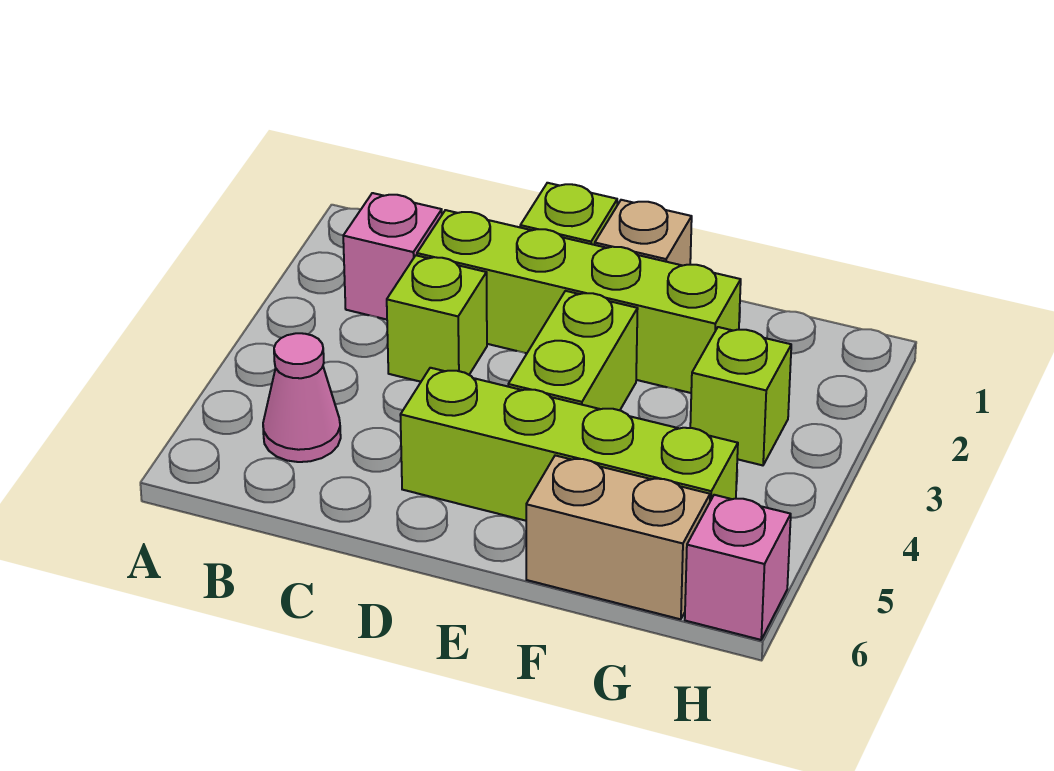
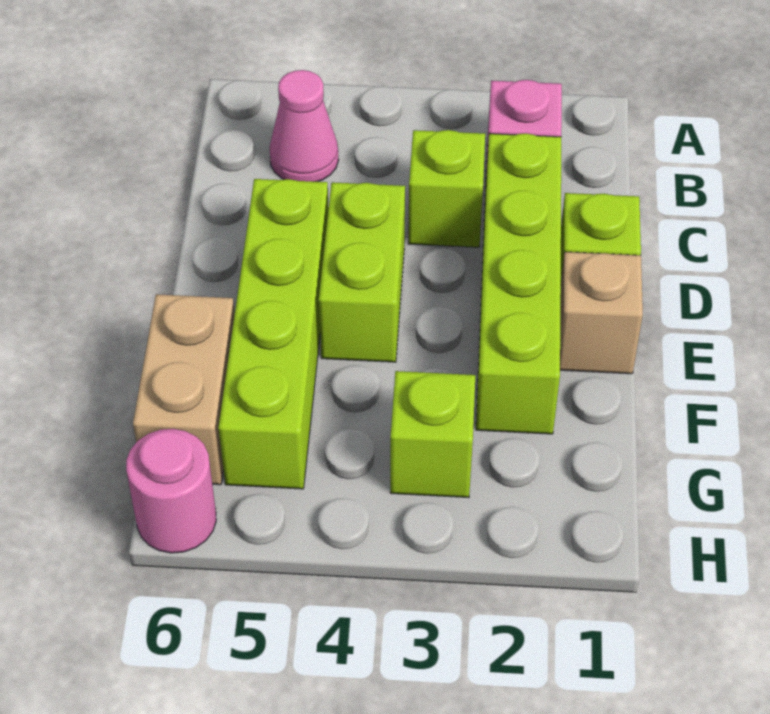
lime 1x2 brick [508,291,638,410] -> lime 1x2 brick turned to [319,182,405,362]
pink 1x1 brick [685,495,791,640] -> pink 1x1 round brick [126,429,216,553]

